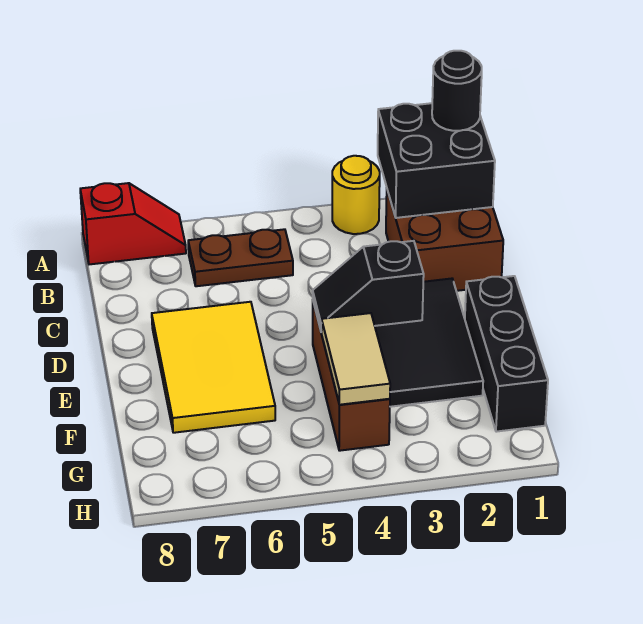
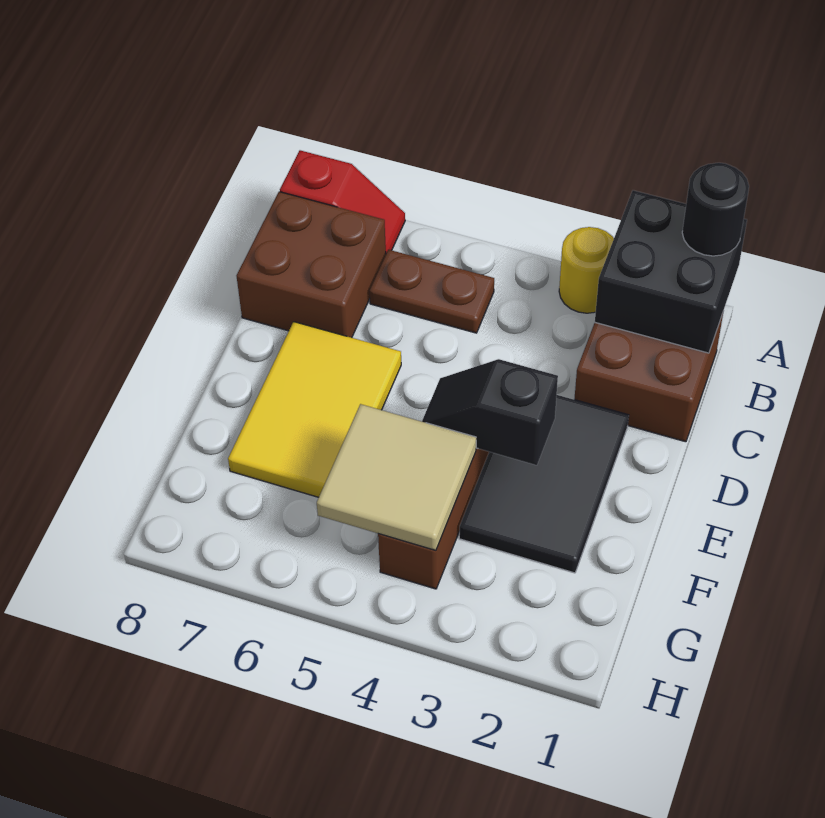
none -> brown 2x2 brick [237,192,386,338]
black 1x3 brick [465,276,548,432] -> none
tan 1x2 tile [322,313,390,405] -> tan 2x2 tile [317,404,476,550]

